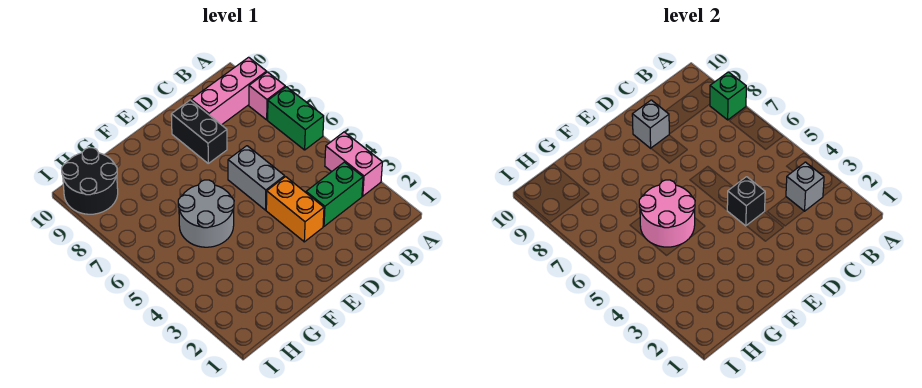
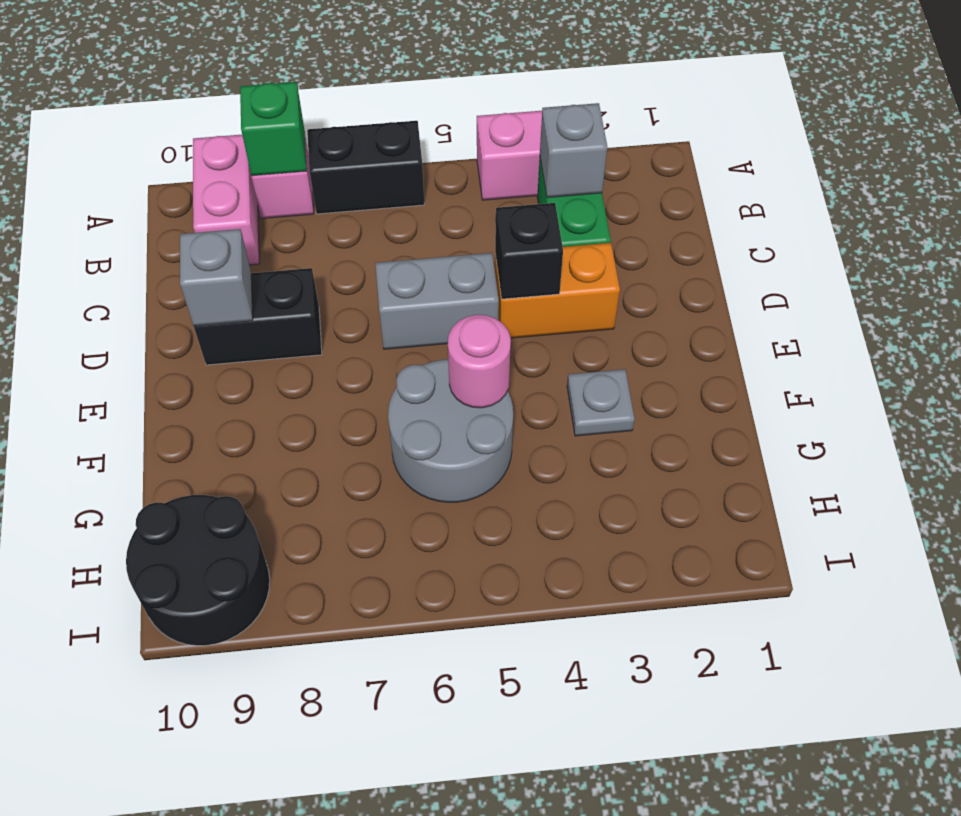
green 1x2 brick [268,87,324,150] -> black 1x2 brick [307,121,425,214]
pink 1x3 brick [191,57,267,125] -> pink 1x2 brick [193,135,259,265]
none -> grey 1x1 plate [567,369,635,436]
pink 2x2 round brick [639,180,695,247] -> pink 1x1 round brick [448,315,511,408]

